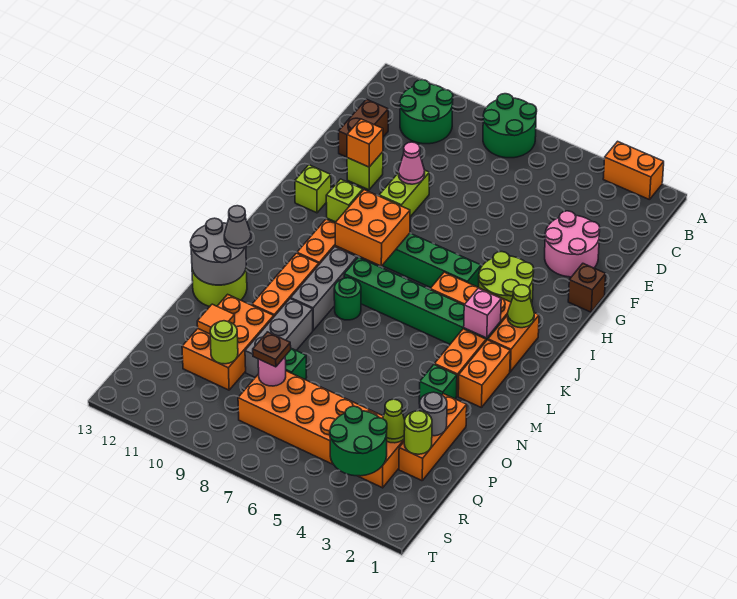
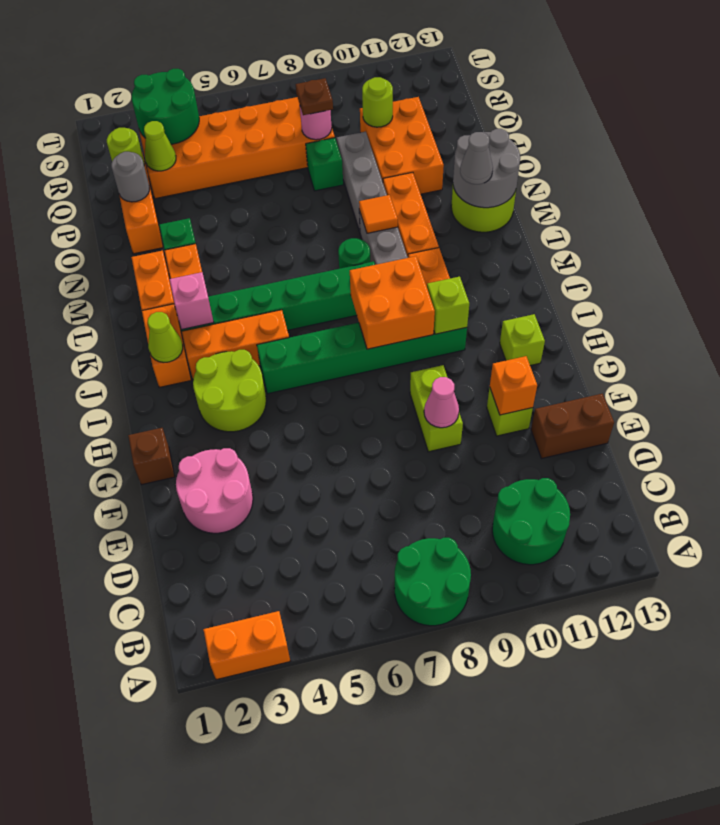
brown 1x2 brick [338,99,388,157] -> brown 1x2 brick turned to [531,394,614,459]
orange 1x1 tile [197,304,235,334] -> orange 1x1 tile moved to [359,195,398,233]

